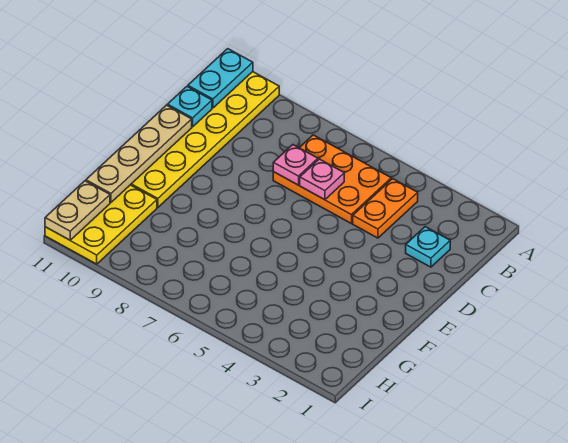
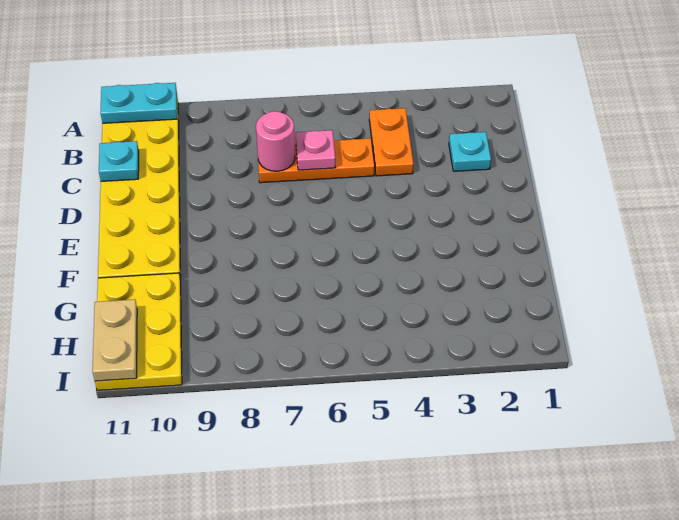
cyan 1x2 plate [188,49,253,108] -> cyan 1x2 plate turned to [100,83,177,123]
orange 2x3 plate [273,135,391,224] -> orange 1x3 plate [258,138,374,183]
pink 1x1 plate [273,145,318,185] -> pink 1x1 round brick [256,111,295,171]
tan 1x4 plate [86,105,192,202] -> none

